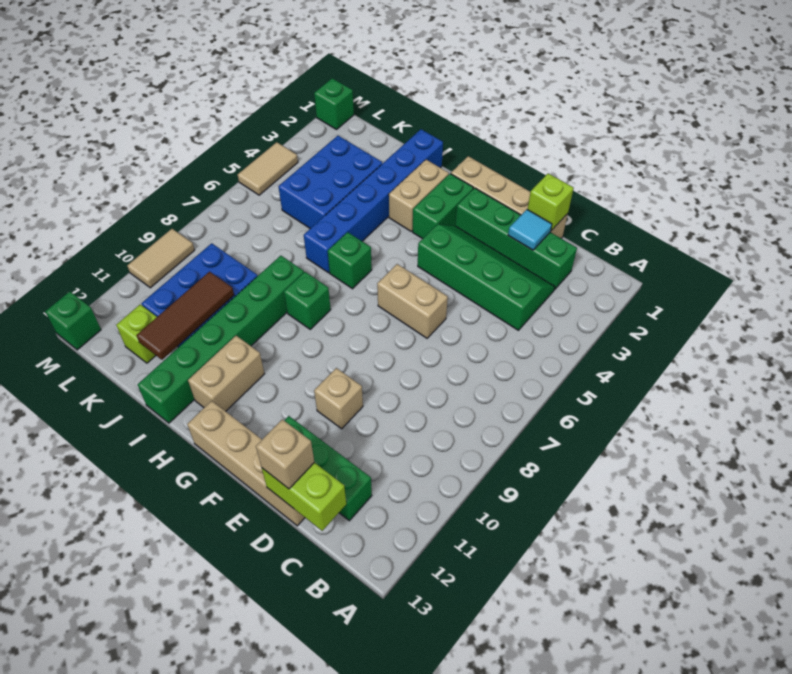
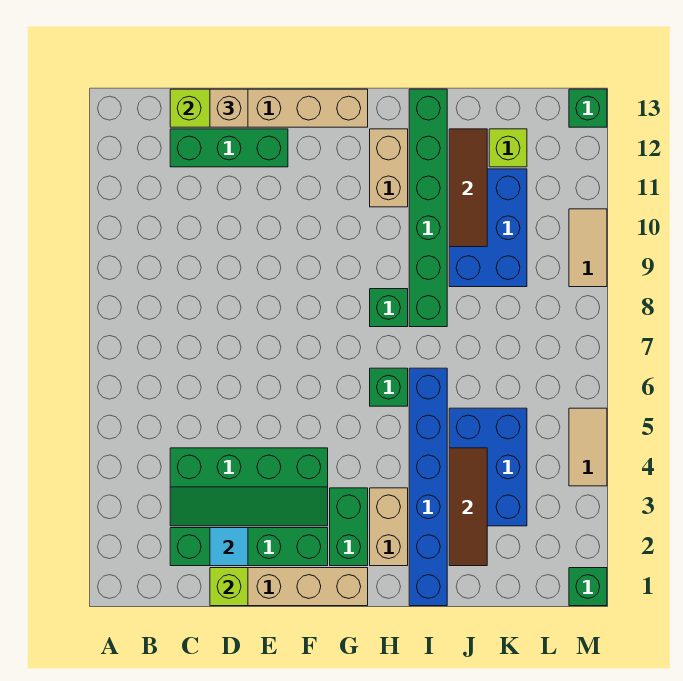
tan 1x2 brick [377,264,448,338] -> none
tan 1x1 brick [314,368,363,429] -> none
none -> brown 1x3 tile [449,448,487,566]

